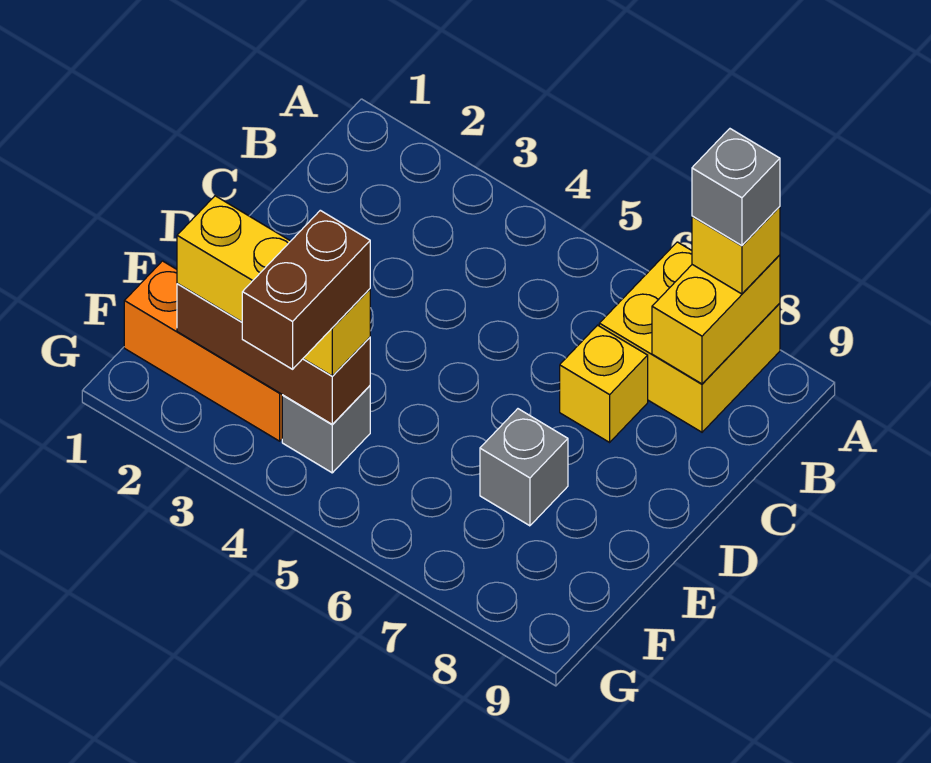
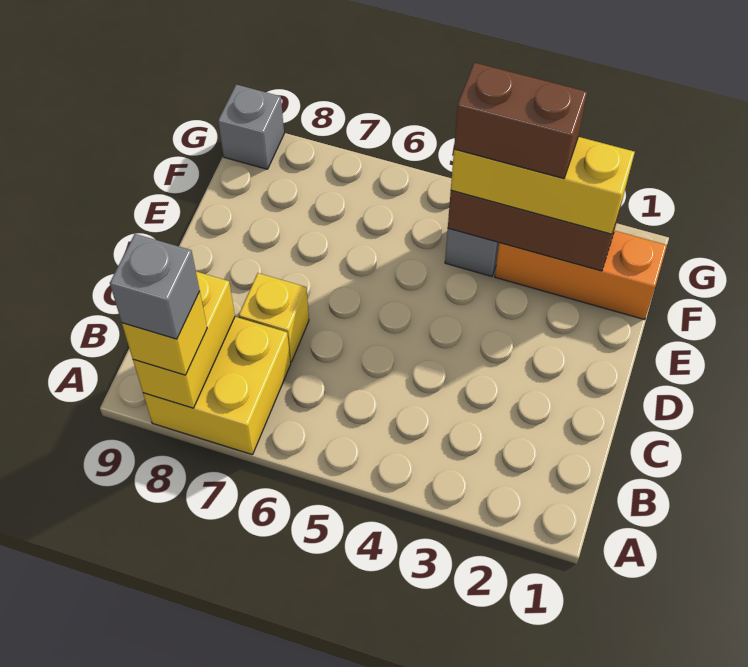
grey 1x1 brick [480,409,568,526] -> grey 1x1 brick moved to [218,84,284,169]
brown 1x2 brick [242,210,370,369] -> brown 1x2 brick turned to [454,63,587,179]

